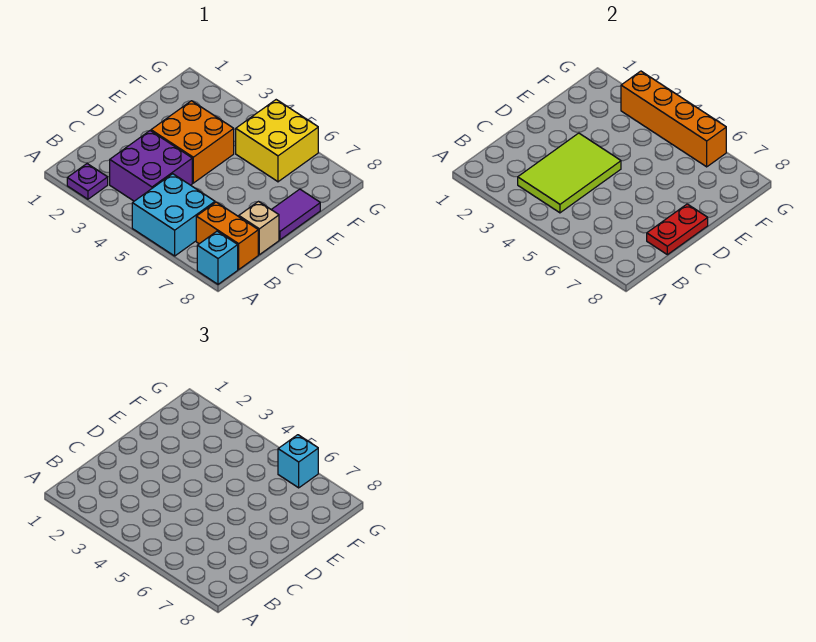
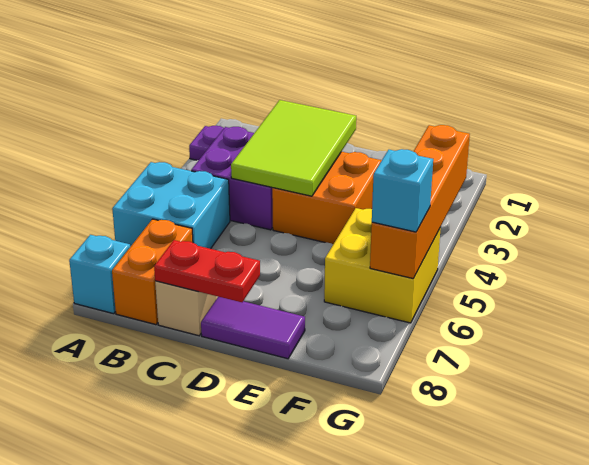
lime 2x3 tile [518,133,621,213] -> lime 2x3 tile turned to [231,100,356,196]

